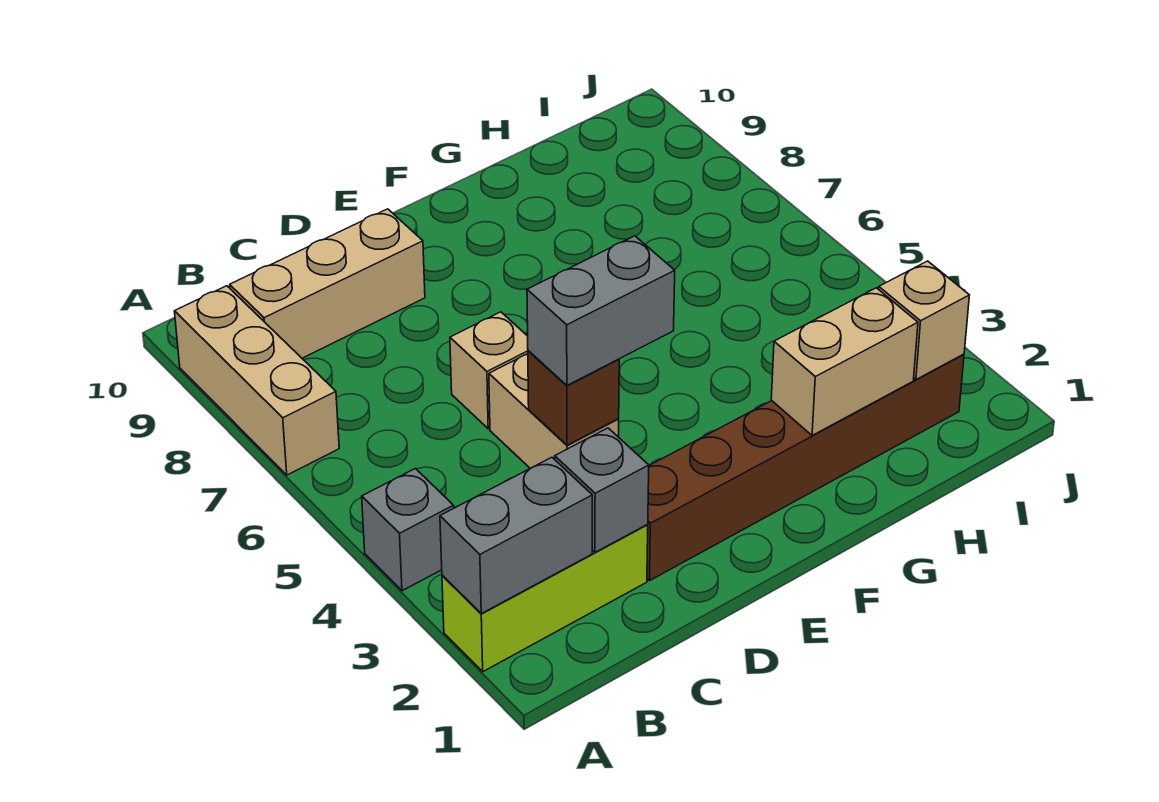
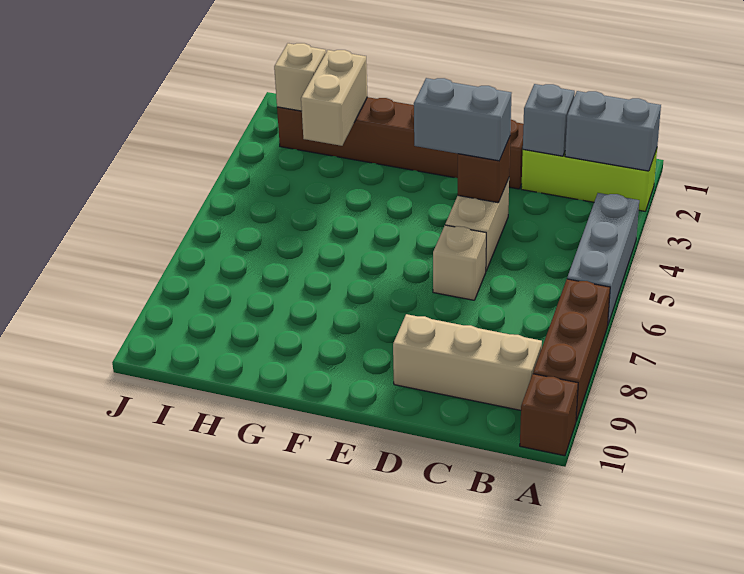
grey 1x1 brick [362,469,454,591] -> grey 1x3 brick [567,193,639,324]
tan 1x3 brick [175,286,339,475] -> brown 1x3 brick [533,279,610,421]
none -> brown 1x1 brick [520,374,578,456]
tan 1x2 brick [771,288,918,436] -> tan 1x2 brick turned to [301,50,368,146]

